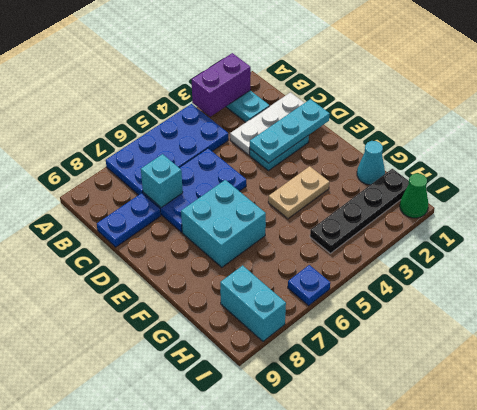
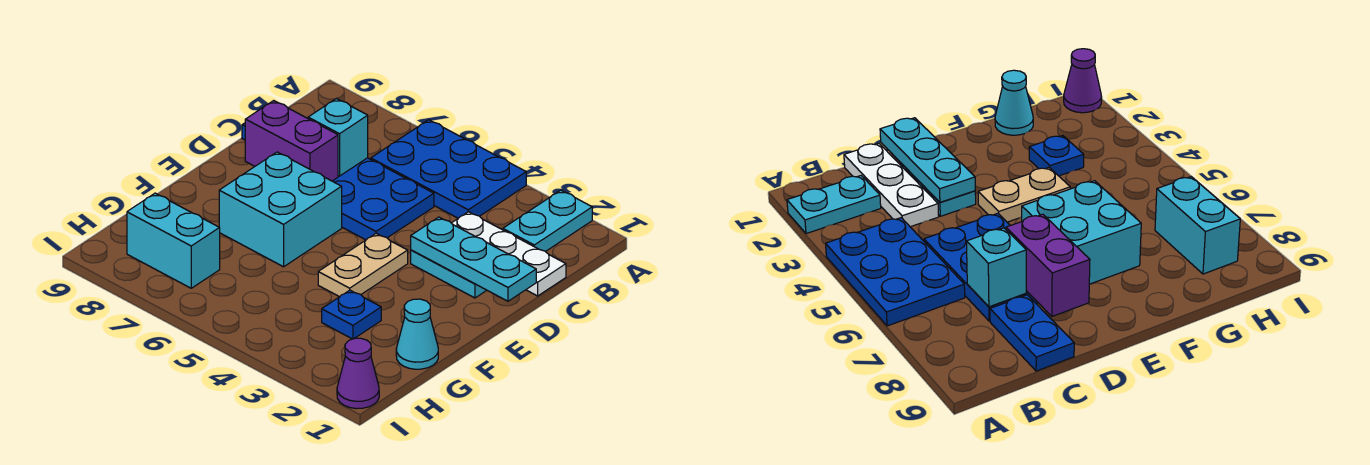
purple 1x2 brick [191,53,251,117] -> purple 1x2 brick moved to [245,101,338,181]
blue 2x4 plate [106,104,228,195] -> blue 2x3 plate [371,120,526,218]
tan 1x2 plate [268,166,329,219] -> tan 1x2 plate turned to [318,233,408,297]
black 1x4 plate [310,169,409,253] -> none
cyan 1x2 brick [220,265,286,341] -> cyan 1x2 brick turned to [127,193,220,288]
green 1x1 cone [400,173,429,218] -> purple 1x1 cone [337,338,379,409]
blue 1x1 plate [288,265,330,306] -> blue 1x1 plate moved to [322,290,381,339]

